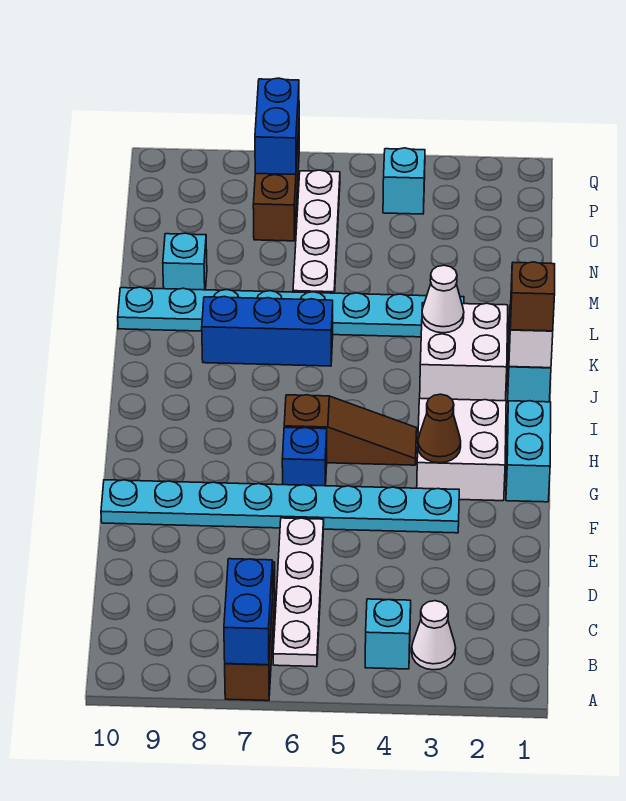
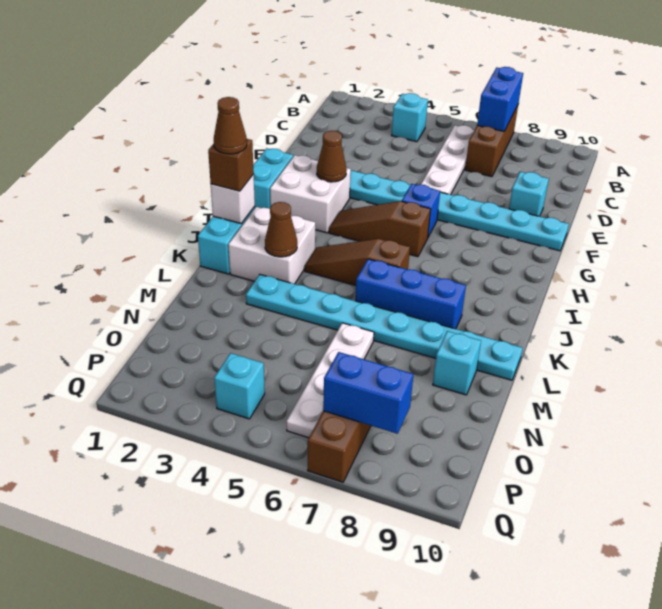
white 1x1 cone [412,601,456,670] -> none
none -> cyan 1x1 brick [509,172,549,216]
none -> brown 1x1 cone [214,97,247,154]
none -> brown 1x3 slope [305,239,410,286]
white 1x1 cone [422,265,464,333] -> brown 1x1 cone [265,202,297,257]
blue 1x2 brick [255,78,299,175] -> blue 1x2 brick turned to [323,352,413,434]

